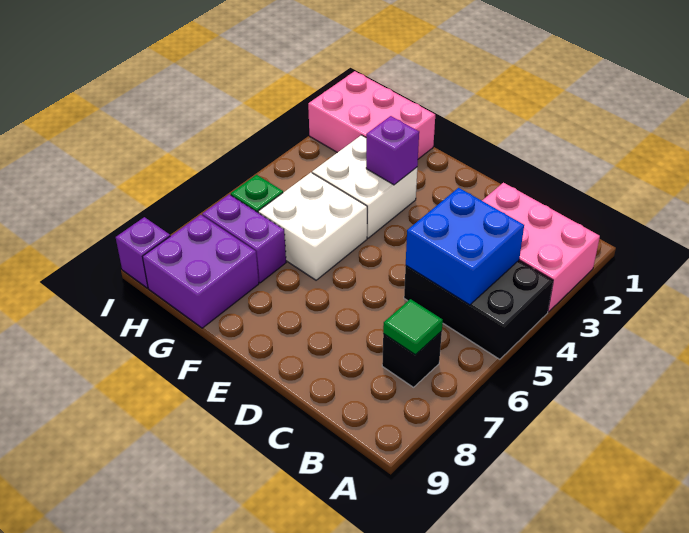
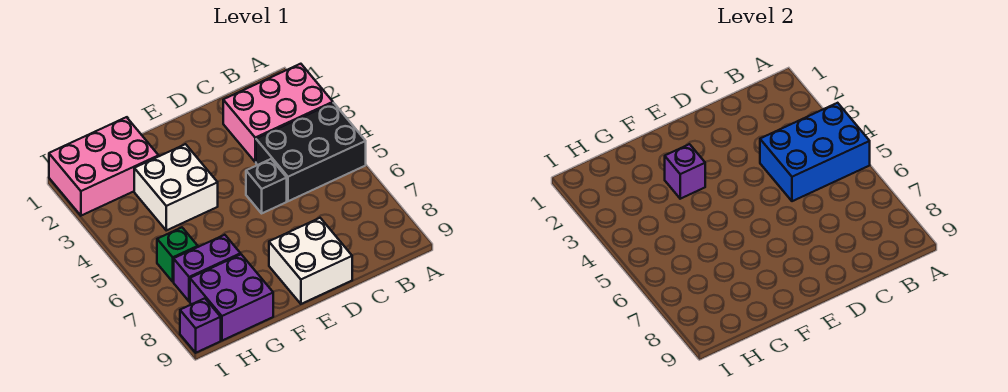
blue 2x2 brick [406,188,524,305] -> blue 2x3 brick [760,103,870,201]
black 1x1 brick [382,331,442,387] -> black 1x1 brick moved to [246,159,287,213]
green 1x1 tile [383,299,443,355] -> none
white 2x2 brick [258,173,367,280] -> white 2x2 brick moved to [269,218,352,304]

